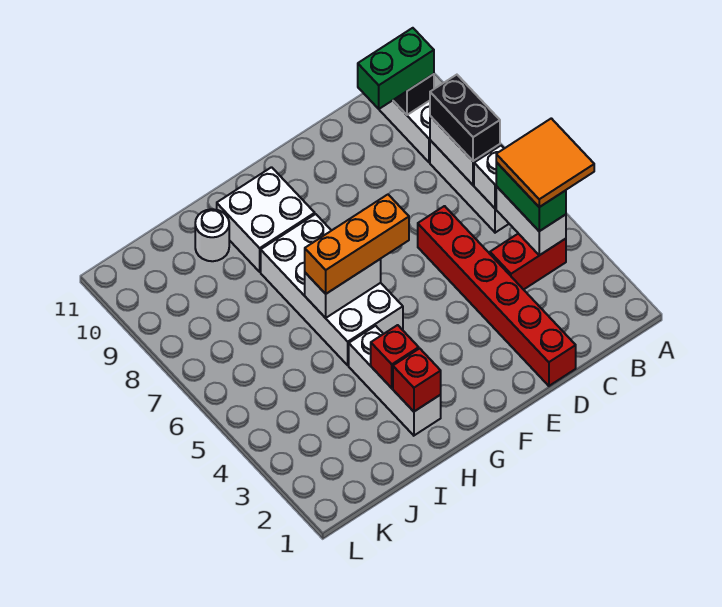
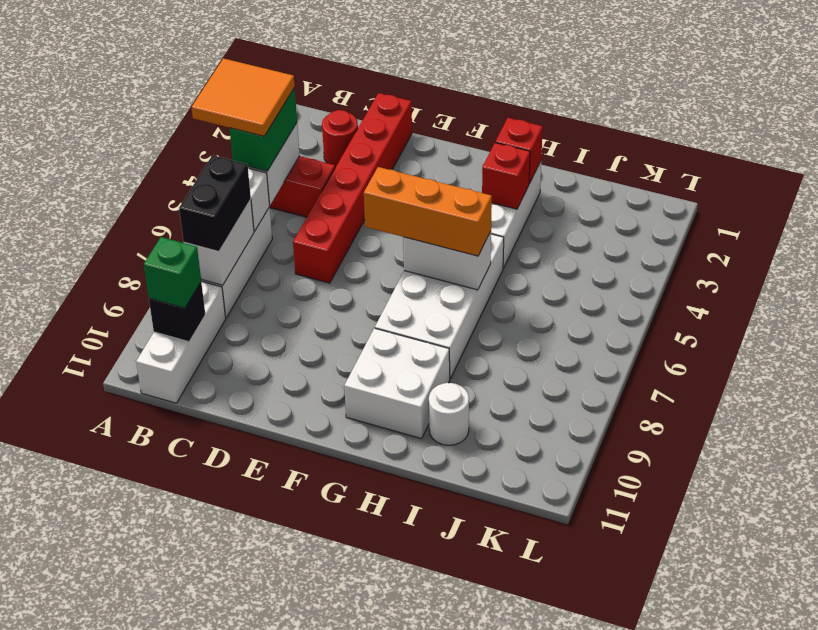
green 1x2 brick [358,28,434,109] -> green 1x1 brick [144,237,201,308]
none -> red 1x1 round brick [322,110,358,168]

